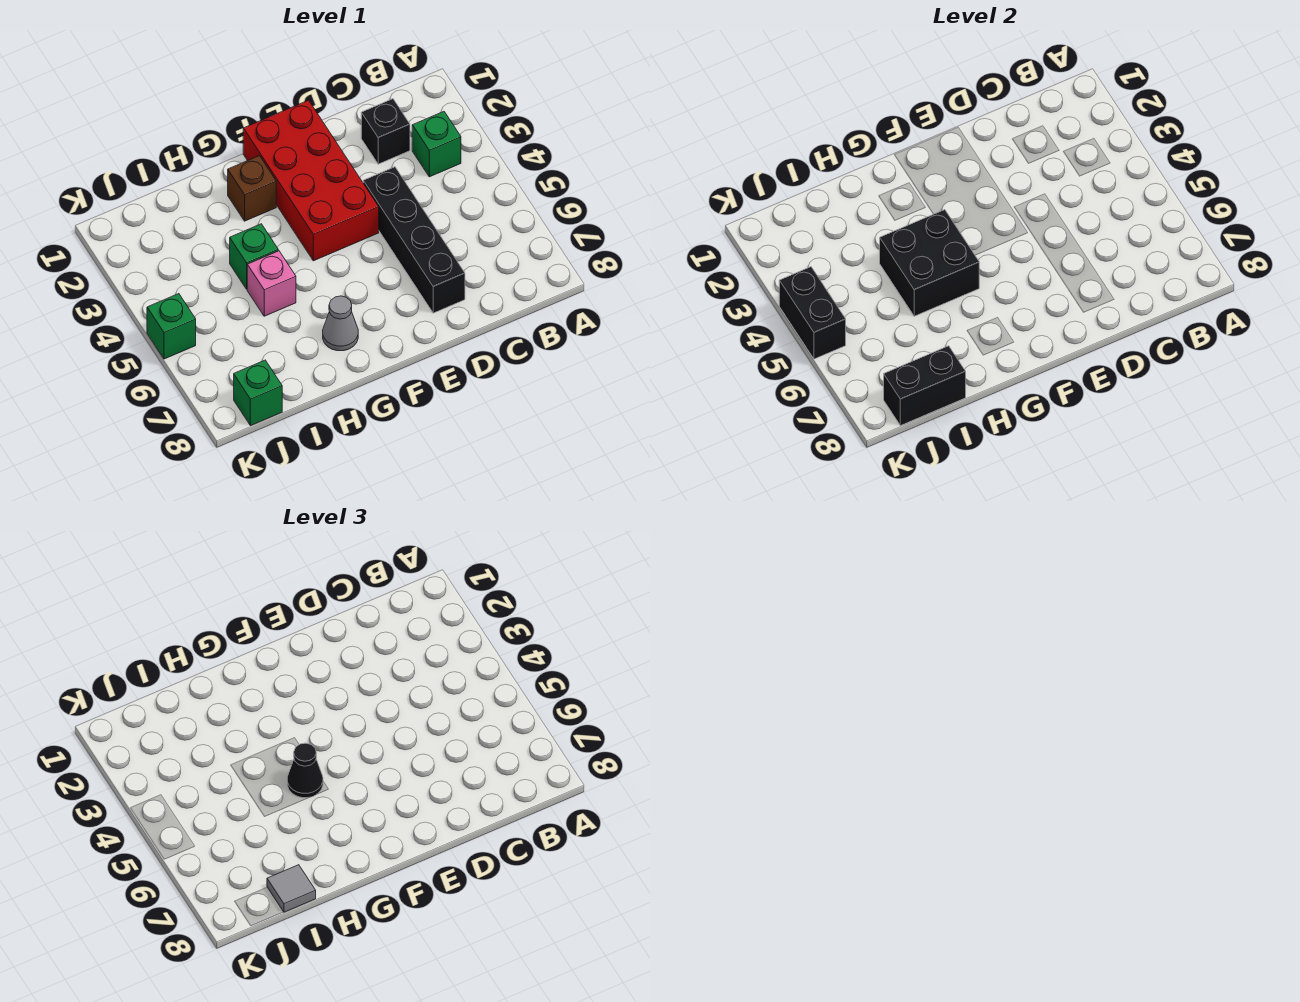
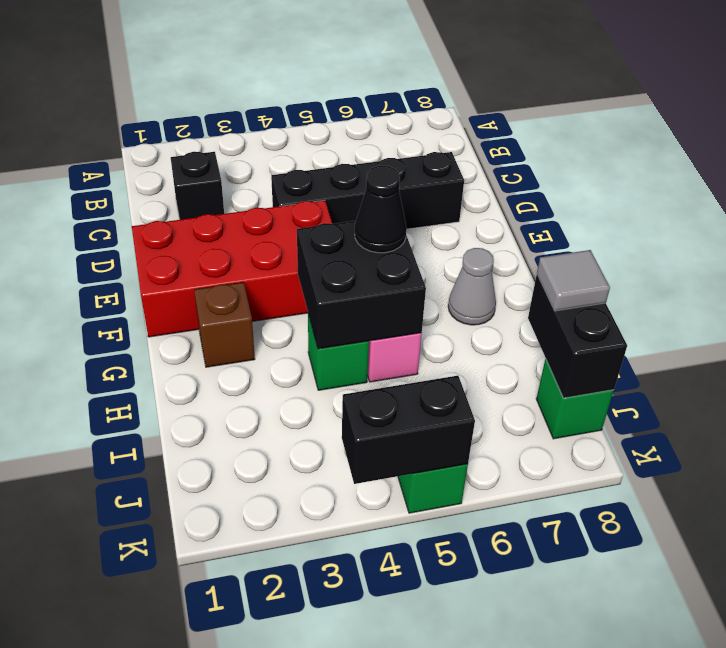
green 1x1 brick [412,112,461,177] -> none

